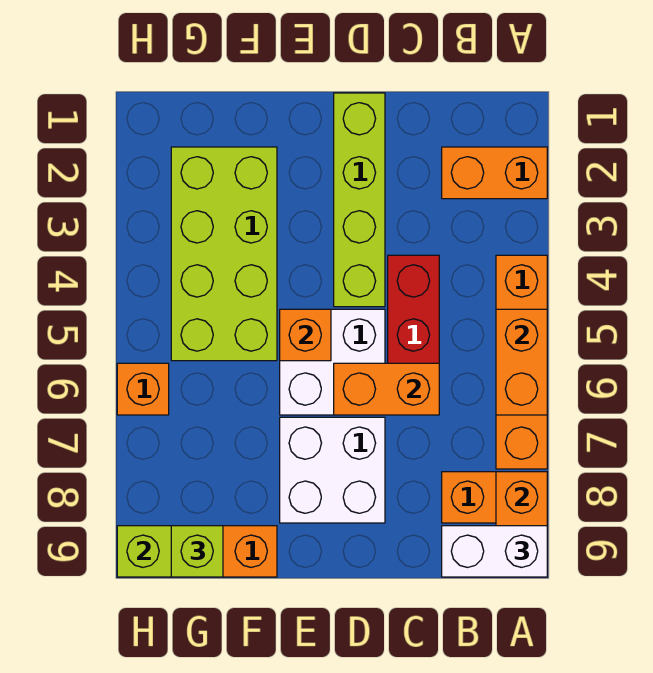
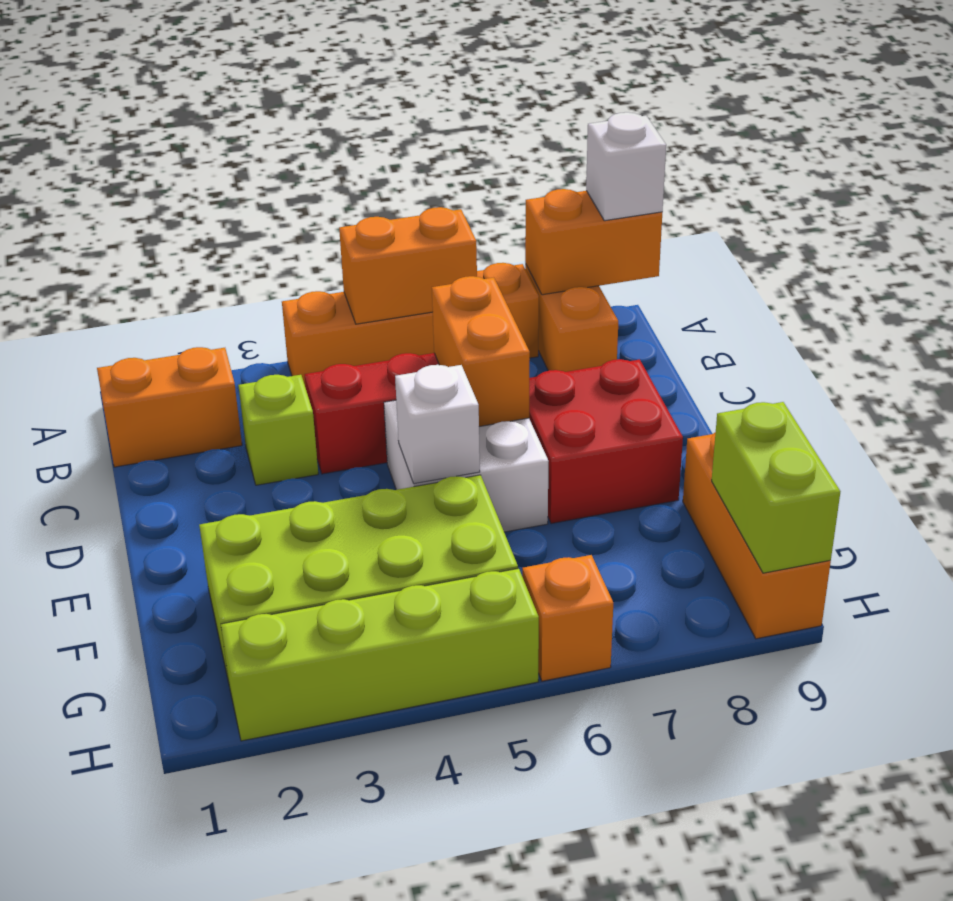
orange 1x2 brick [442,147,547,199] -> orange 1x2 brick turned to [97,347,242,467]
white 1x2 brick [442,526,547,577] -> white 1x1 brick [586,112,666,221]
lime 1x4 brick [334,93,385,307] -> lime 1x4 brick moved to [221,568,539,741]
white 2x2 brick [280,417,385,523] -> red 2x2 brick [529,359,683,524]
orange 1x1 brick [280,309,331,361] -> white 1x1 brick [395,365,480,484]
lime 1x1 brick [171,526,223,577] -> lime 1x1 brick moved to [238,375,318,485]

